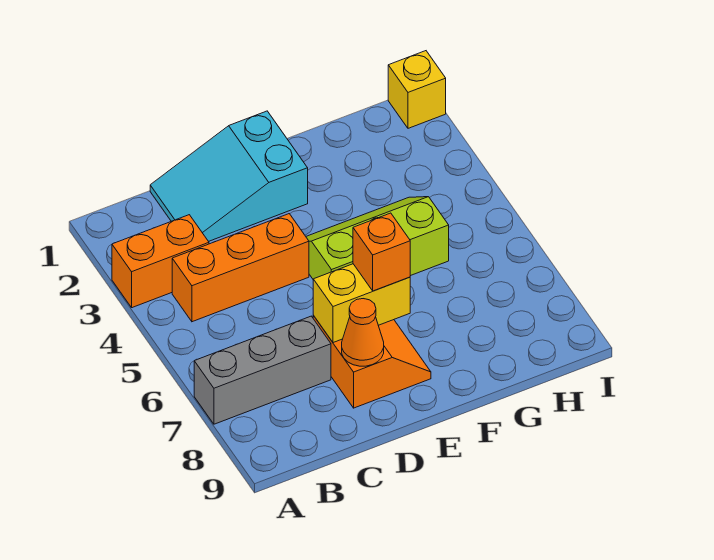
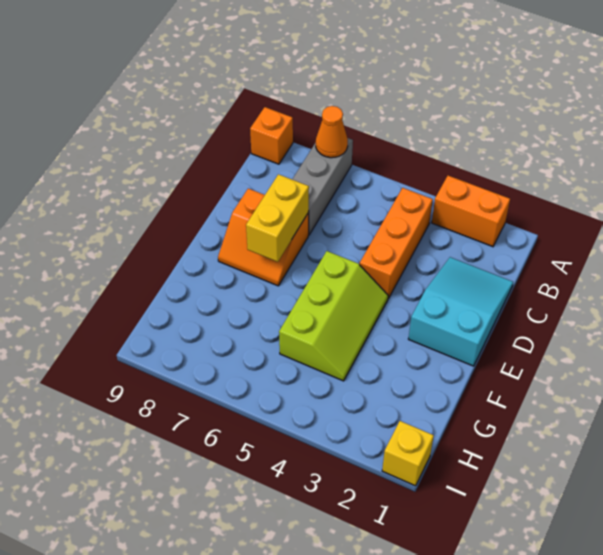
orange 1x2 brick [112,215,209,308] -> orange 1x2 brick turned to [432,176,510,247]
orange 1x1 cone [342,299,384,366] -> orange 1x1 cone moved to [316,106,348,158]
orange 1x1 brick [353,213,410,291] -> orange 1x1 brick moved to [250,107,293,164]

